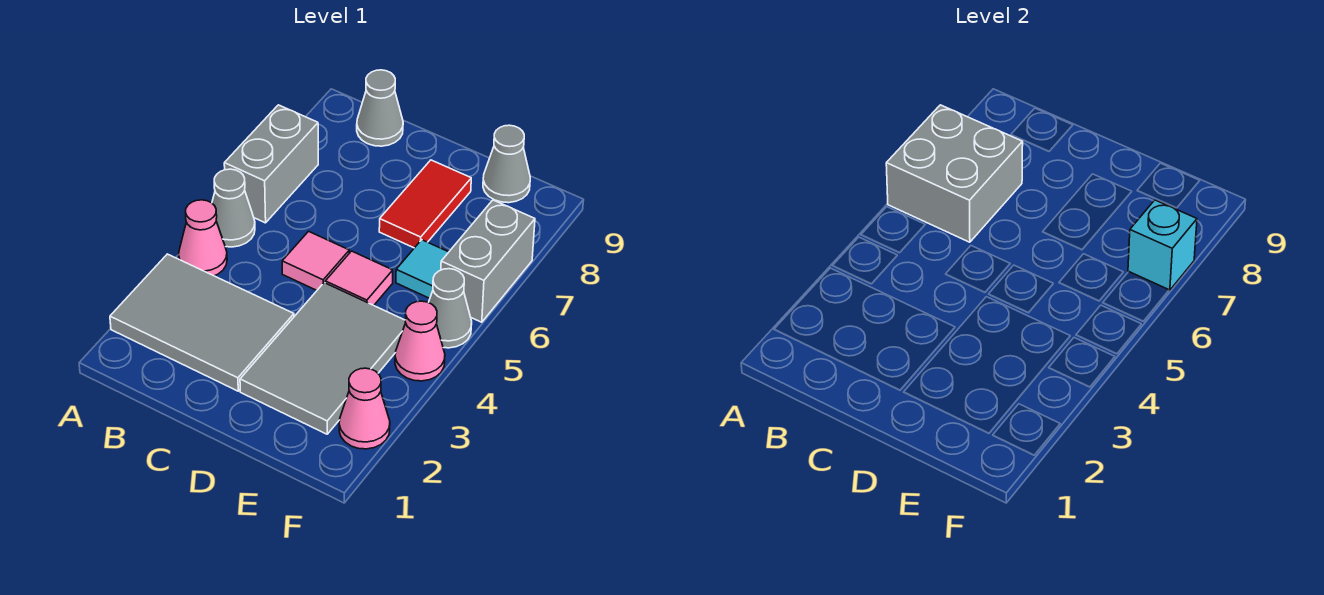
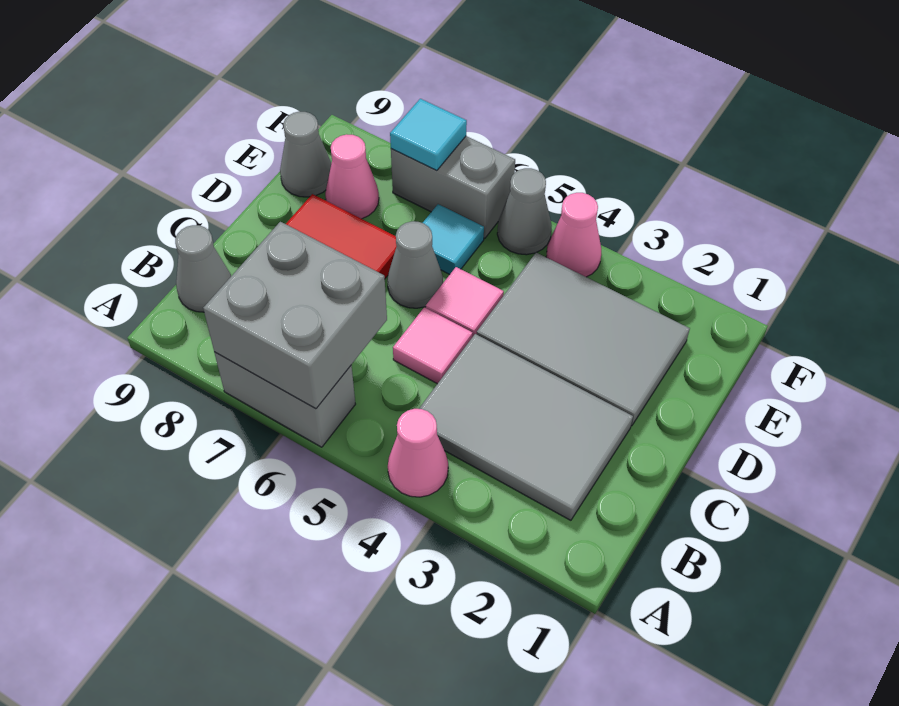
grey 2x3 tile [110,254,294,391] -> grey 2x3 tile turned to [419,334,633,520]
grey 1x1 cone [212,169,255,247] -> grey 1x1 cone moved to [387,221,443,308]
pink 1x1 cone [339,368,390,449] -> pink 1x1 cone moved to [325,134,379,219]
cyan 1x1 brick [1128,200,1197,290] -> cyan 1x1 tile [390,99,467,170]

